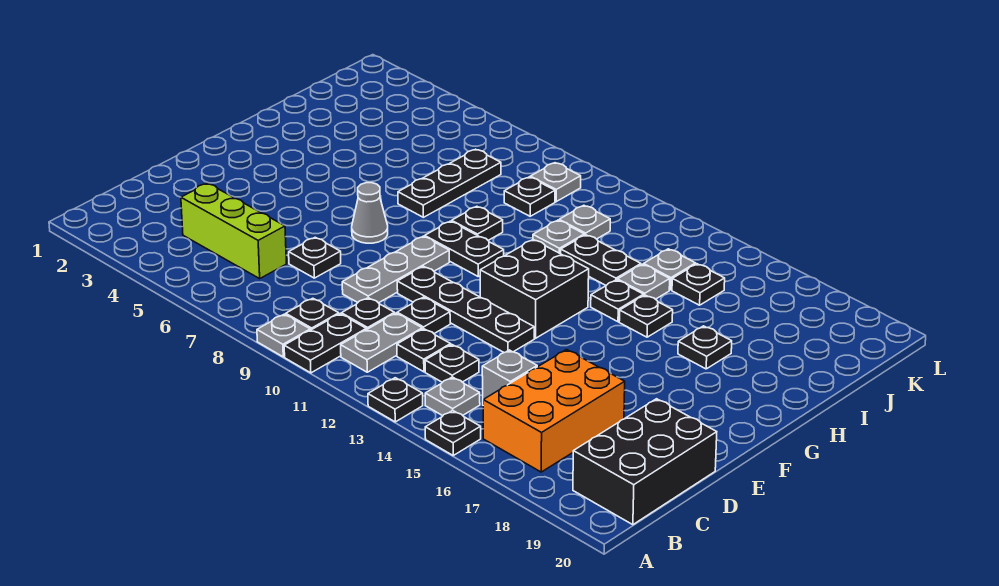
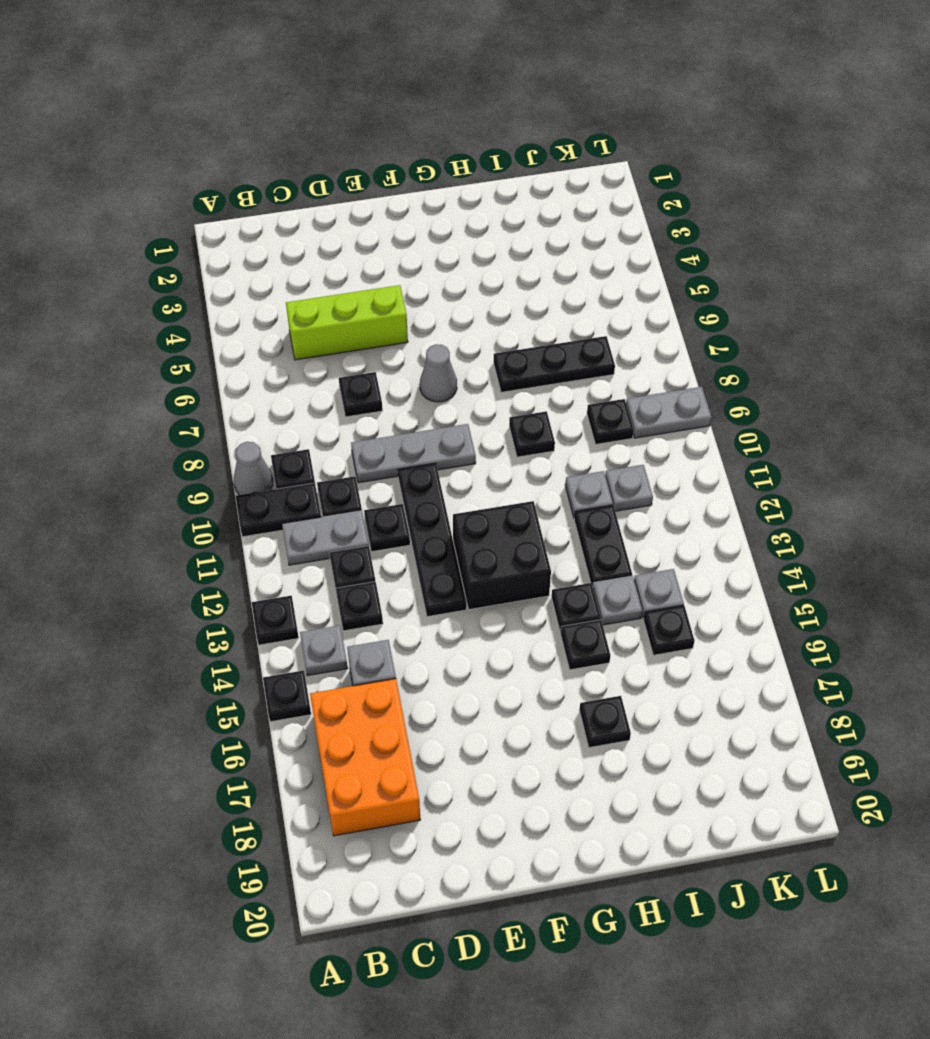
grey 1x1 plate [257,314,310,357] -> grey 1x1 cone [234,442,273,495]
orange 2x3 brick [483,350,625,472] -> orange 2x3 brick turned to [310,679,420,836]
black 2x3 brick [573,399,717,525] -> none
lime 1x3 brick [181,183,286,279] -> lime 1x3 brick turned to [286,285,408,360]
black 1x2 plate [425,221,504,276] -> none
grey 1x1 plate [530,163,581,202] -> grey 1x2 plate [626,387,712,438]

